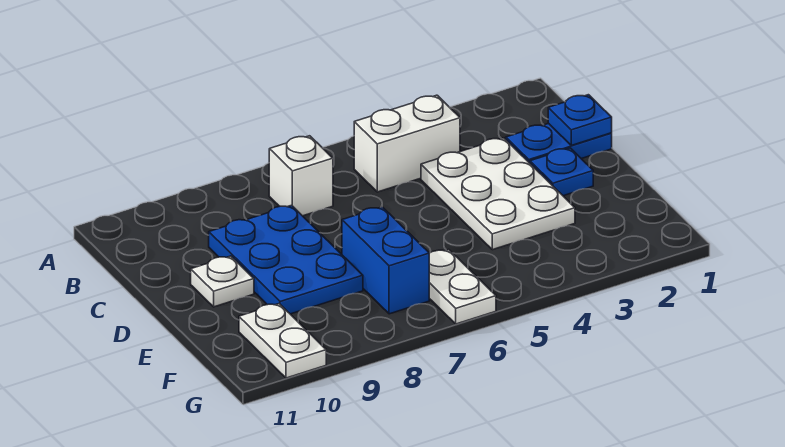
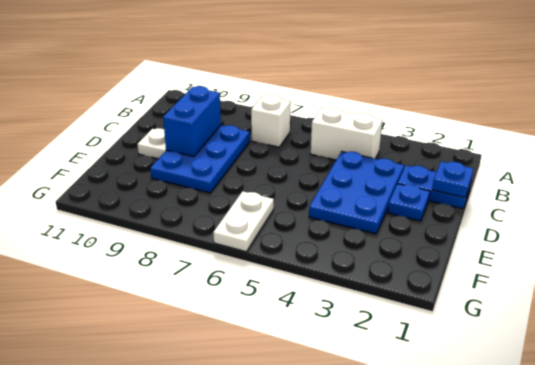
white 2x3 plate [421,138,575,250] -> blue 2x3 plate [309,151,404,234]
blue 1x2 brick [342,207,429,314] -> blue 1x2 brick moved to [163,86,221,157]
white 1x2 plate [239,304,326,378] -> none

